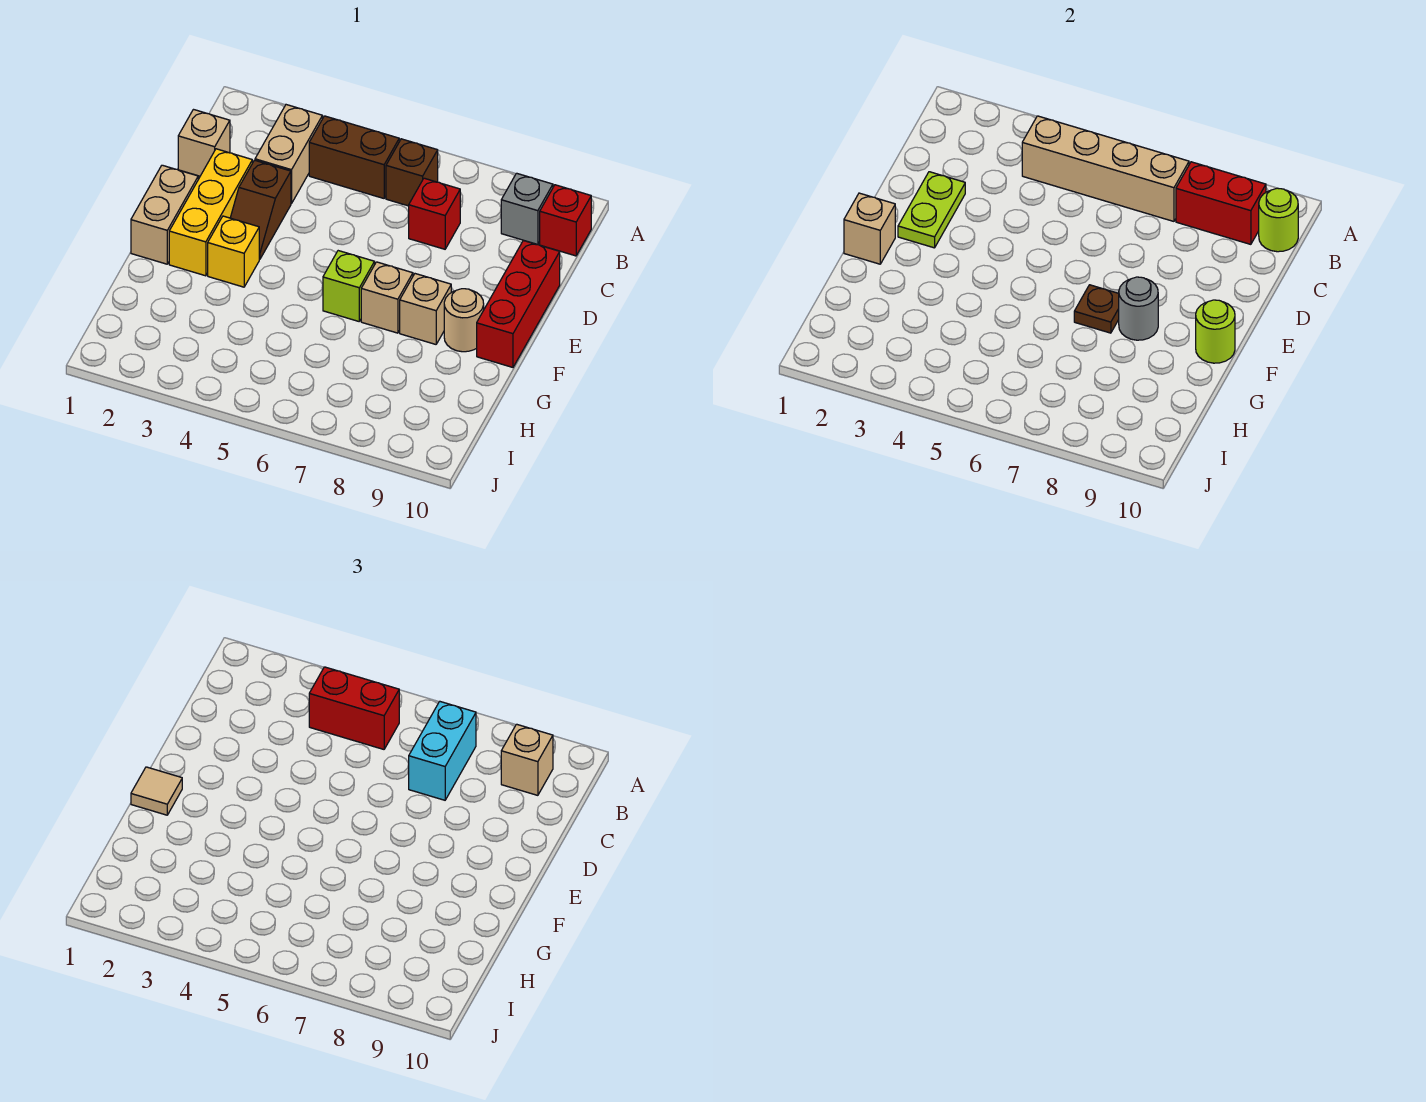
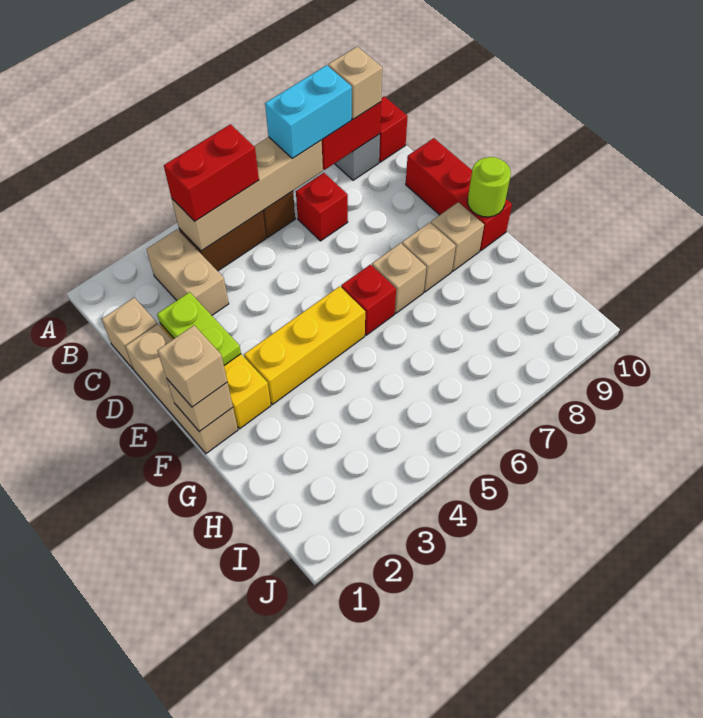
cyan 1x2 brick [409,701,476,800] -> cyan 1x2 brick turned to [265,65,352,159]
lime 1x1 round brick [1259,188,1298,252] -> none
brown 1x2 slope [230,160,291,259] -> none
tan 1x2 brick [131,165,198,264] -> tan 1x3 brick [125,324,238,453]
tan 1x1 tile [131,767,182,815] -> tan 1x1 brick [157,325,227,407]
yellow 1x1 brick [208,216,259,287] -> yellow 1x3 brick [244,286,365,404]
lime 1x1 brick [323,251,375,321] -> red 1x1 brick [341,265,396,335]
brown 1x1 plate [1074,285,1119,333] -> none
grey 1x1 round brick [1119,277,1158,340] -> none
tan 1x1 round brick [444,289,484,352] -> tan 1x1 brick [431,202,484,271]

